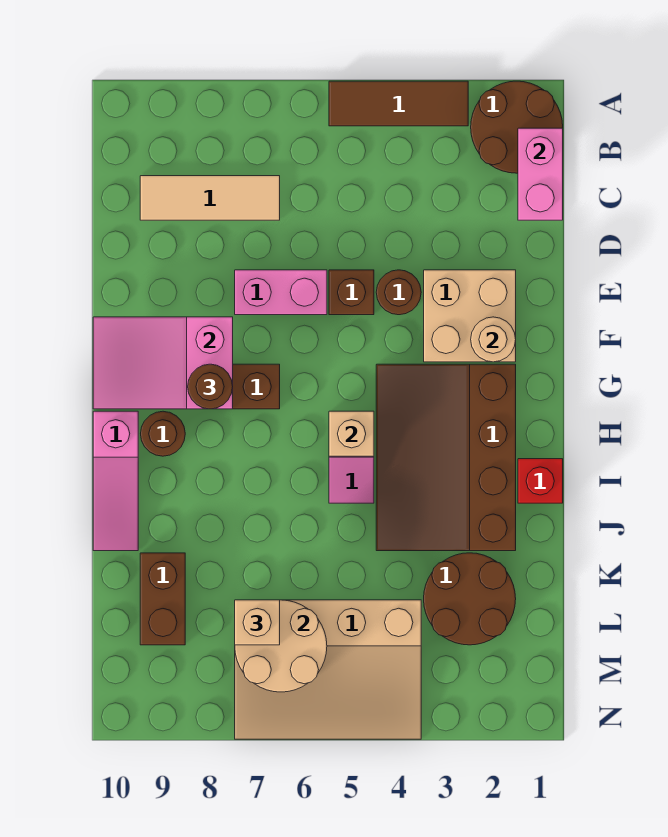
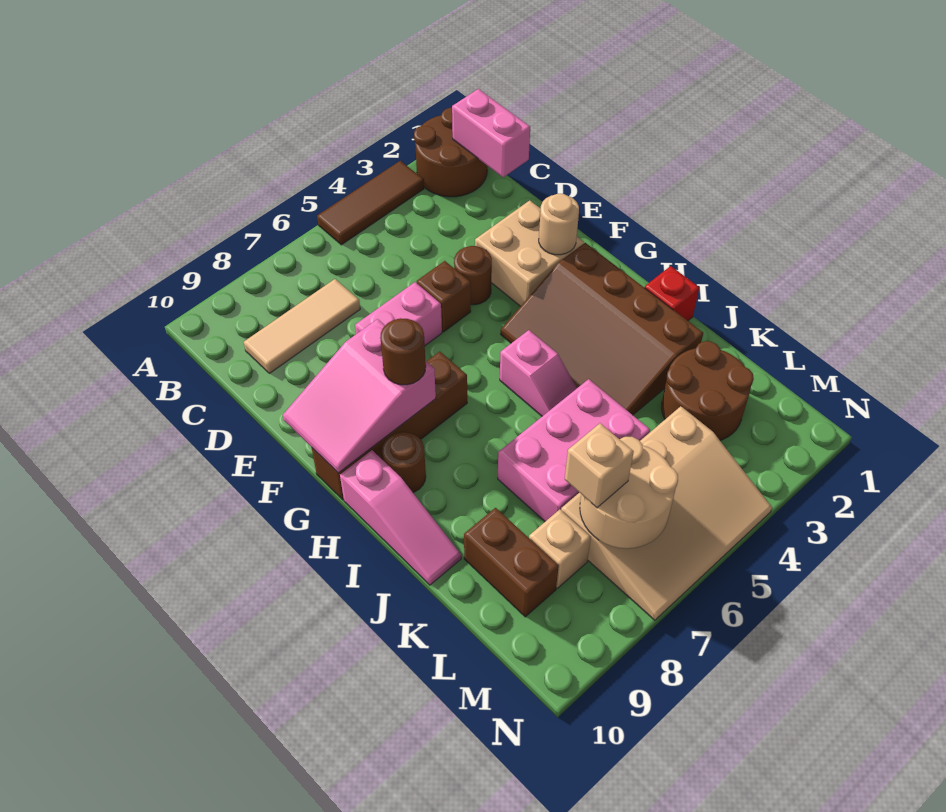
tan 1x1 brick [329,411,374,456] -> tan 1x1 brick moved to [529,509,591,588]
none -> pink 2x3 brick [498,379,650,521]

